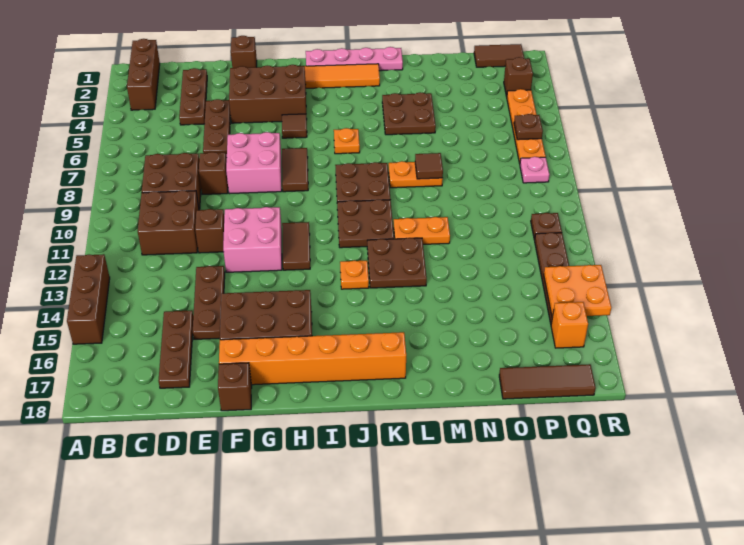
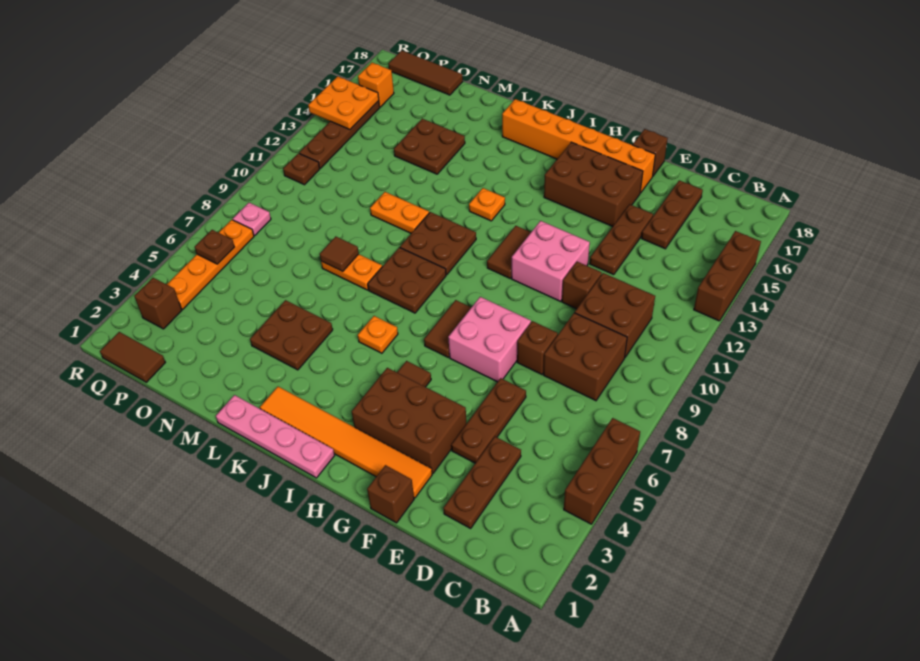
brown 1x3 brick [127,39,160,110] -> brown 1x3 brick moved to [564,418,640,524]
brown 2x2 plate [367,238,427,288] -> brown 2x2 plate moved to [394,119,465,174]

